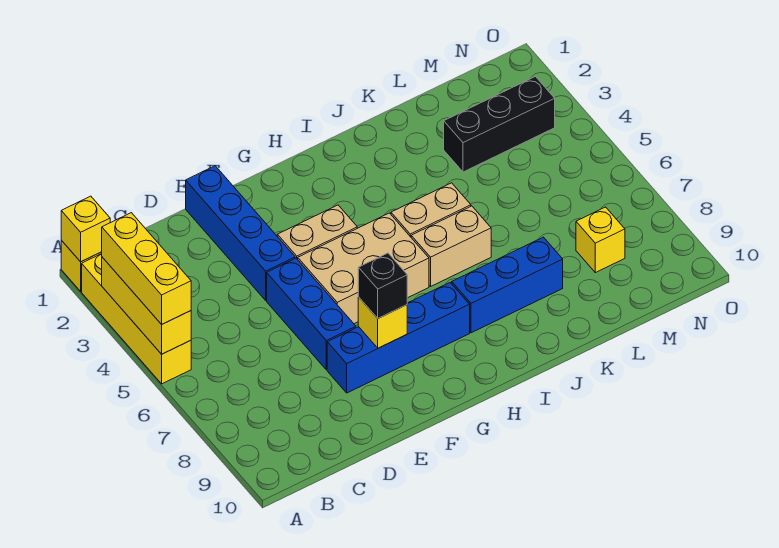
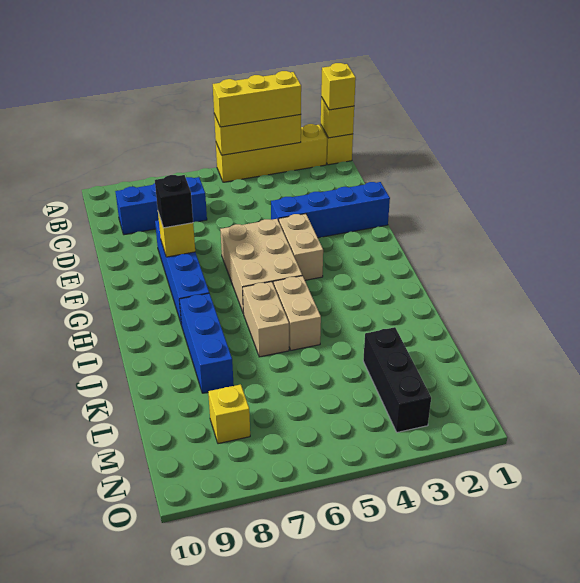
none -> yellow 1x1 brick [321,63,356,110]
blue 1x3 brick [267,258,356,370] -> blue 1x3 brick moved to [115,177,207,235]

